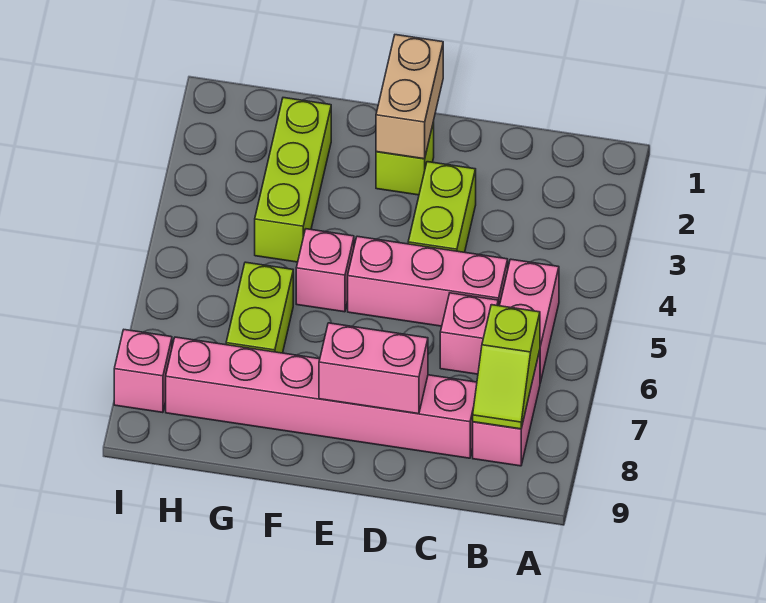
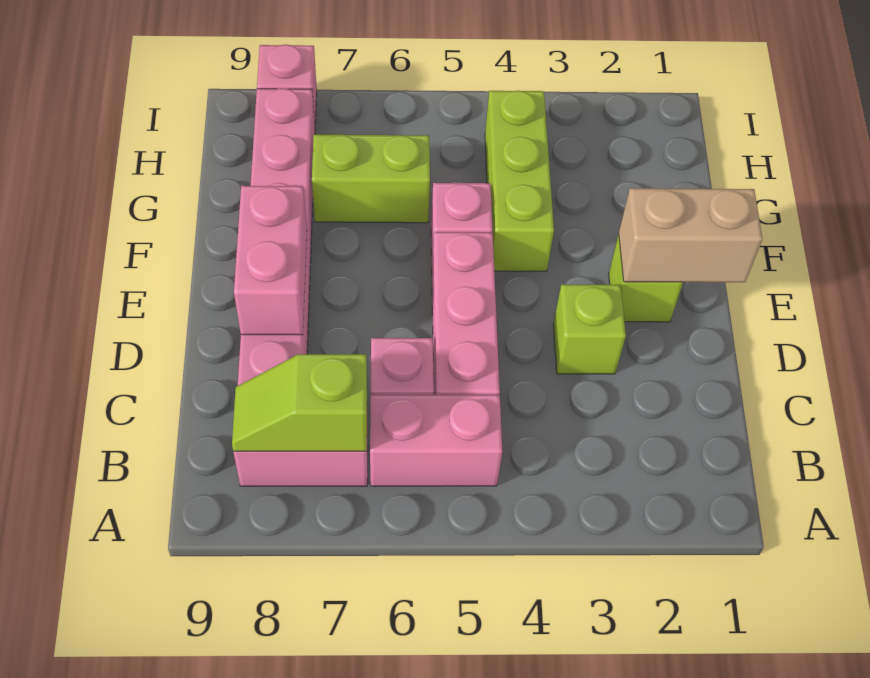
lime 1x2 brick [408,162,476,252] -> lime 1x1 brick [553,285,626,374]
lime 1x3 brick [255,98,331,262] -> lime 1x3 brick turned to [485,91,554,271]

